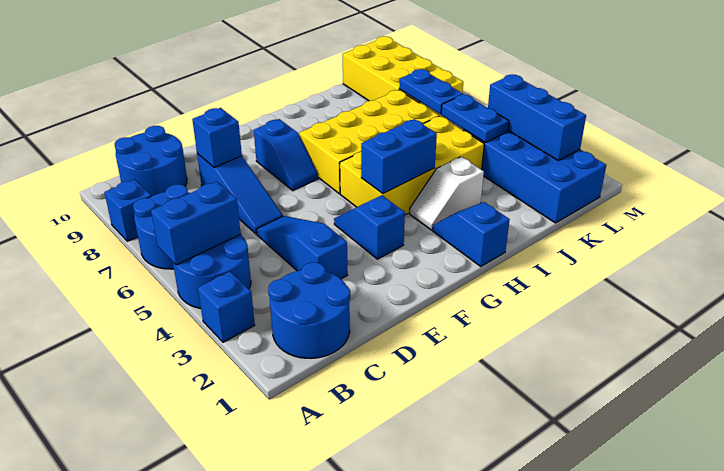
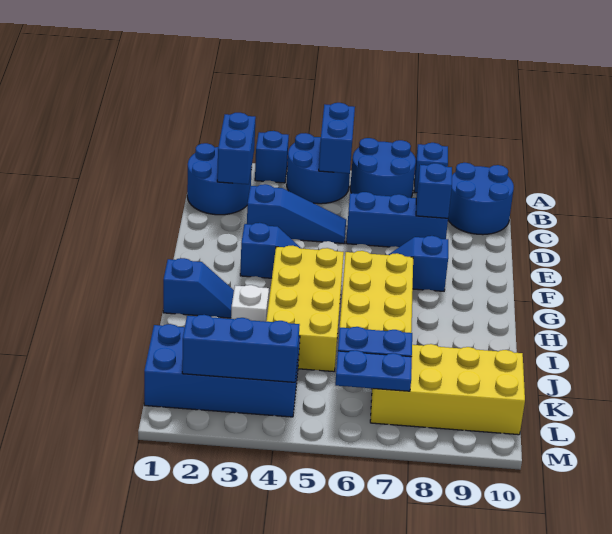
blue 1x3 slope [197,154,283,234] -> blue 1x3 brick [346,192,448,247]
blue 1x2 brick [361,119,437,194] -> blue 1x2 brick moved to [217,113,256,184]
blue 1x2 plate [441,95,509,143] -> blue 1x2 plate moved to [335,350,412,391]

